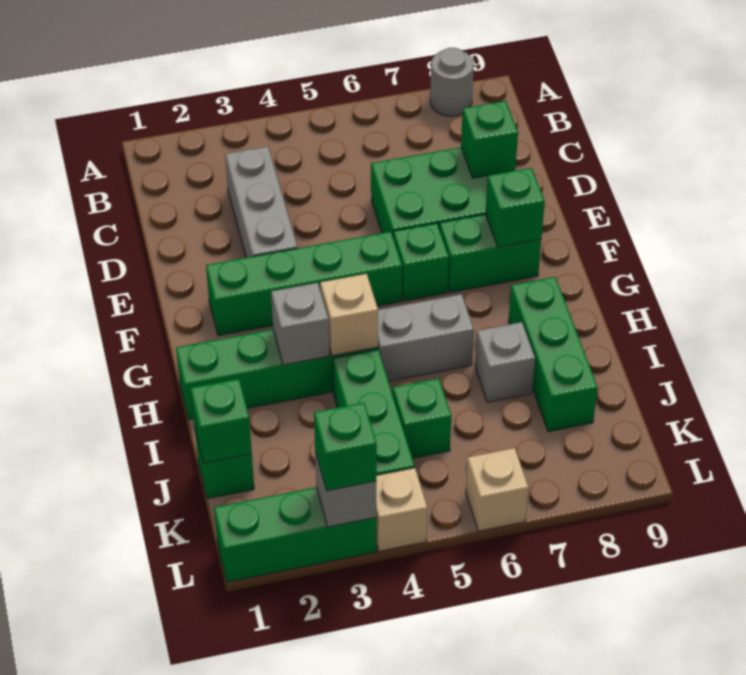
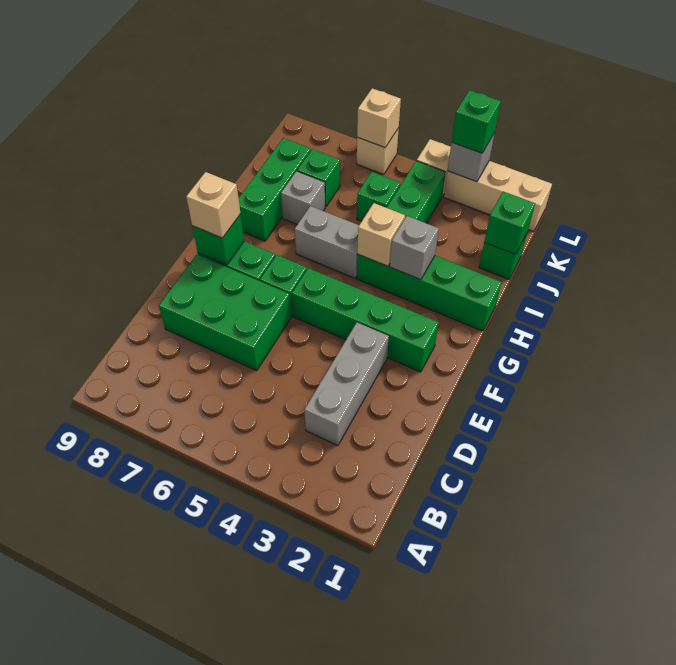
grey 1x1 round brick [430,48,474,116] -> none
green 1x1 brick [461,101,518,178] -> green 1x1 brick moved to [297,149,340,207]
none -> tan 1x1 brick [186,172,240,238]
green 1x3 brick [214,487,376,582] -> tan 1x3 brick [444,161,552,232]
none -> tan 1x1 brick [357,88,401,147]

